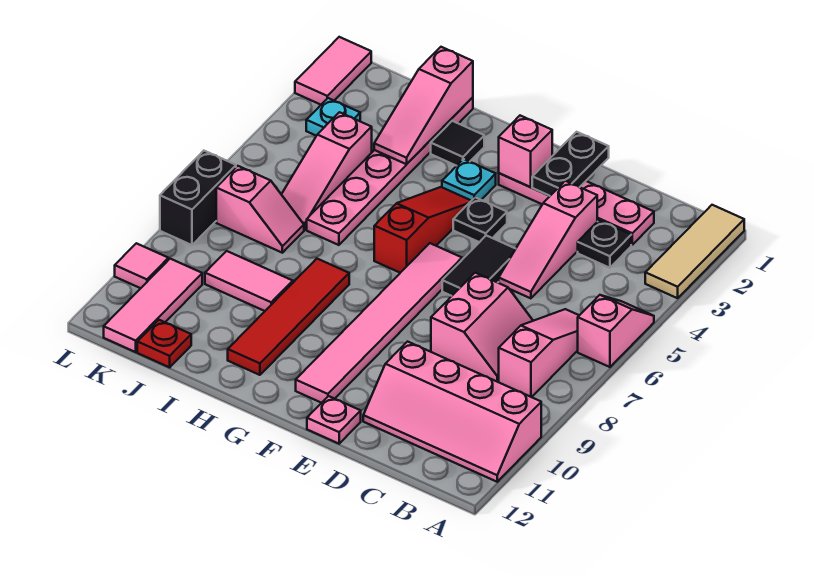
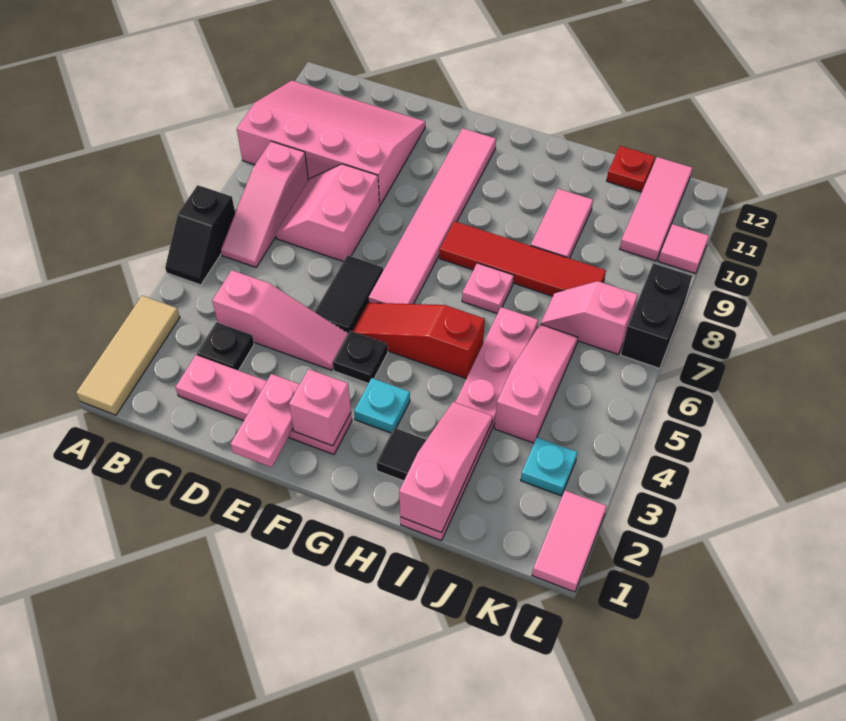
pink 1x2 slope [578,295,654,367] -> black 1x2 slope [165,185,235,285]
pink 2x4 slope [363,342,541,482] -> pink 3x4 slope [237,81,425,205]
pink 1x3 slope [499,181,597,298] -> pink 1x3 slope turned to [212,270,348,370]
black 1x2 plate [532,132,609,196] -> pink 1x2 plate [231,374,300,467]
pink 1x1 plate [307,396,361,444] -> pink 1x1 plate moved to [462,263,514,314]
red 1x3 slope [374,187,471,273] -> red 1x3 slope turned to [353,303,485,379]
red 1x4 tile [228,259,349,375] -> red 1x4 tile turned to [440,221,606,296]
pink 1x2 tile [205,251,293,311] -> pink 1x2 tile turned to [531,189,593,258]

